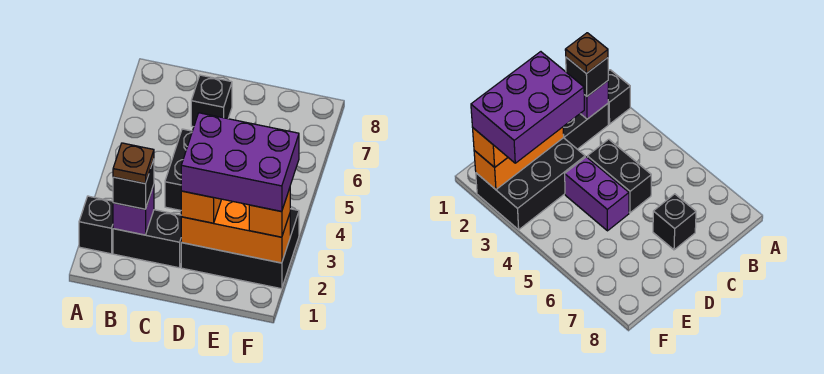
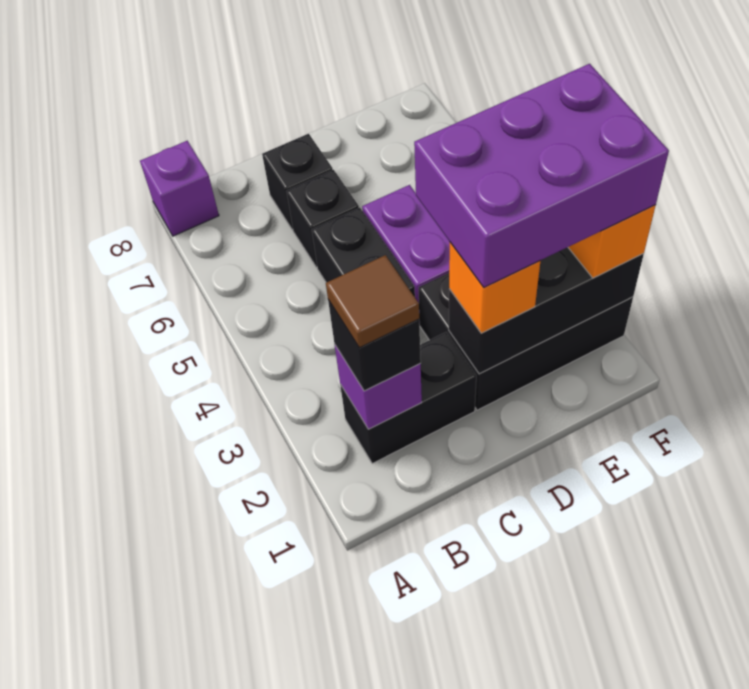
black 1x1 brick [79,196,113,254] -> black 1x1 brick moved to [286,170,359,267]
none -> purple 1x1 brick [140,141,219,236]
brown 1x1 plate [113,143,154,184] -> brown 1x1 tile [326,255,419,348]
orange 1x3 brick [181,199,290,263] -> black 1x3 brick [449,247,644,374]

